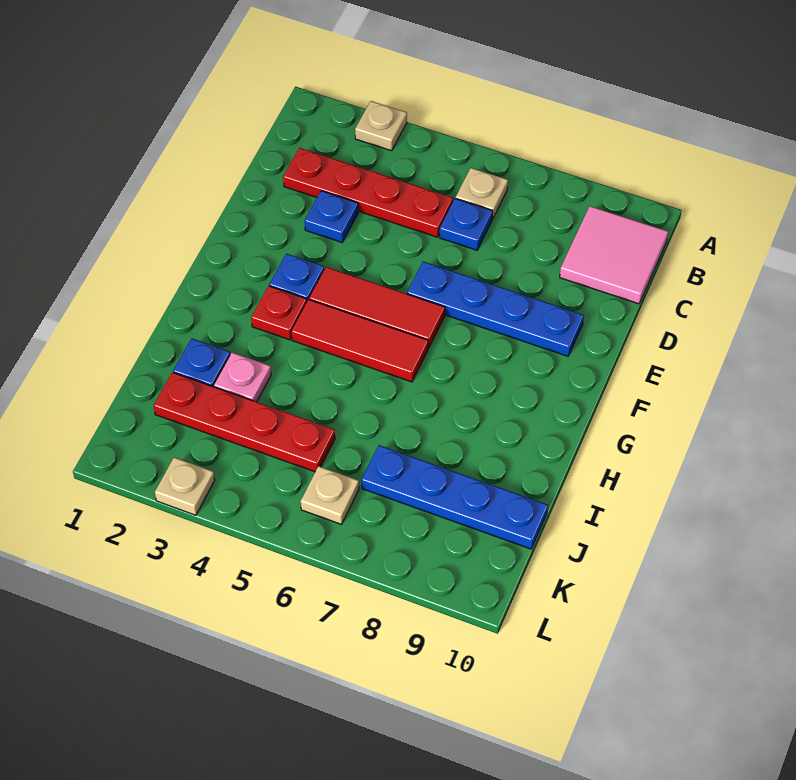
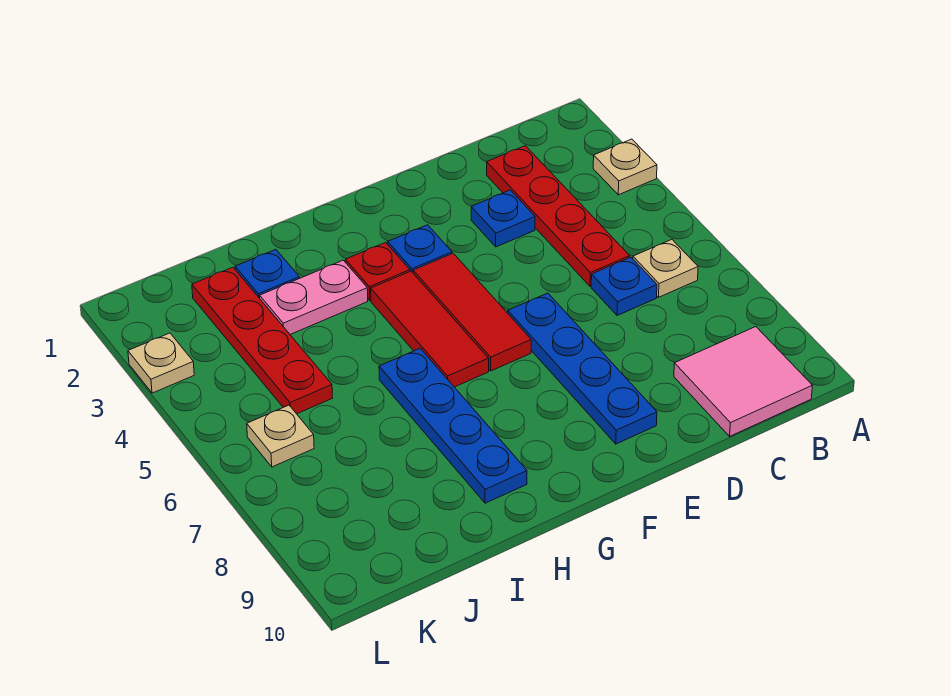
pink 1x1 plate [214,353,271,402] -> pink 1x2 plate [260,260,368,334]
blue 1x4 plate [362,445,548,549] -> blue 1x4 plate moved to [379,348,527,503]

